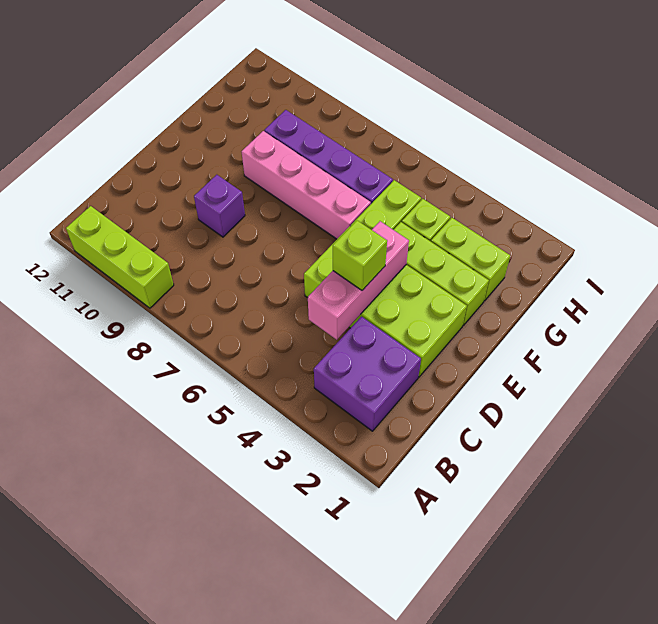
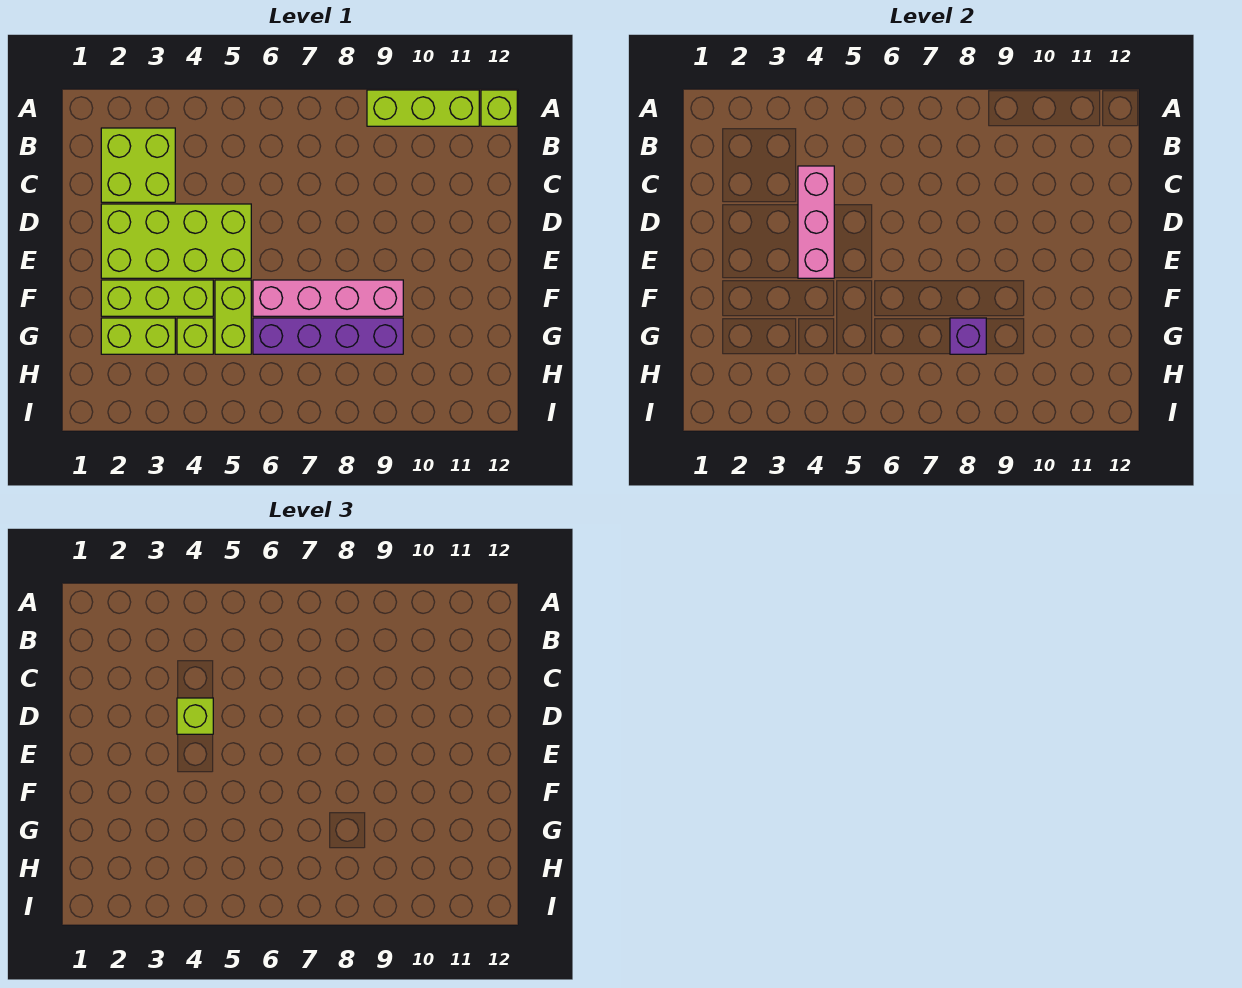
none -> lime 1x1 brick [481,90,517,126]
purple 2x2 brick [314,317,421,431] -> lime 2x2 brick [101,128,175,202]
purple 1x1 brick [194,175,245,237] -> purple 1x1 brick moved to [950,318,986,354]

